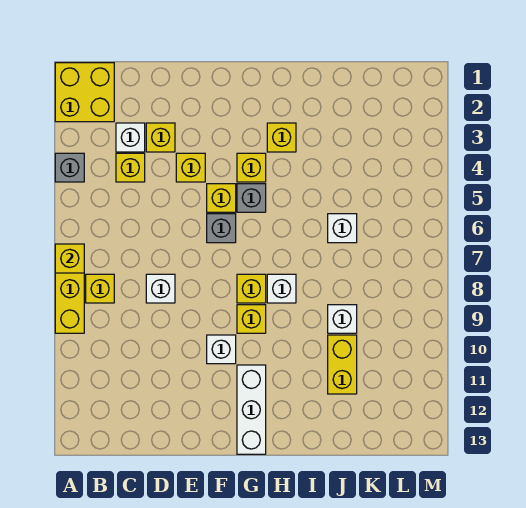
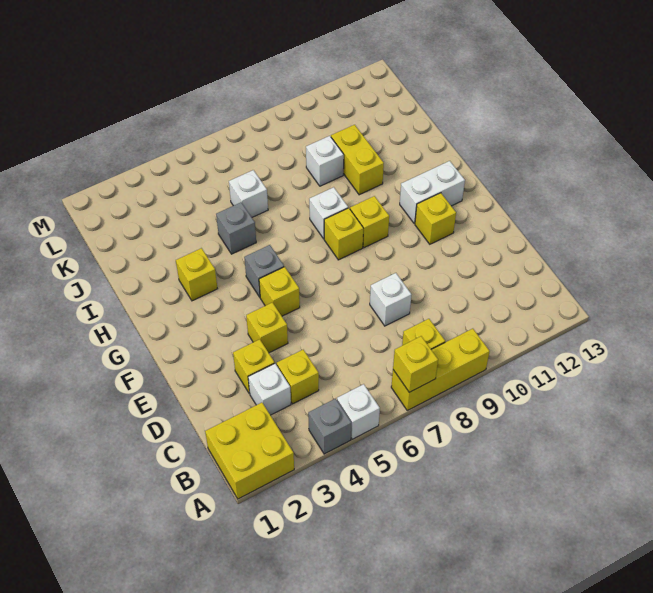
grey 1x1 brick [207,214,236,243] -> grey 1x1 brick moved to [216,203,256,254]
white 1x1 brick [207,335,236,364] -> white 1x1 brick moved to [337,384,380,439]
yellow 1x1 brick [237,153,266,182] -> yellow 1x1 brick moved to [415,193,456,244]
white 1x3 brick [237,365,266,454] -> white 1x2 brick [400,161,465,224]
yellow 1x2 brick [328,335,357,394] -> yellow 1x2 brick turned to [331,125,384,195]

